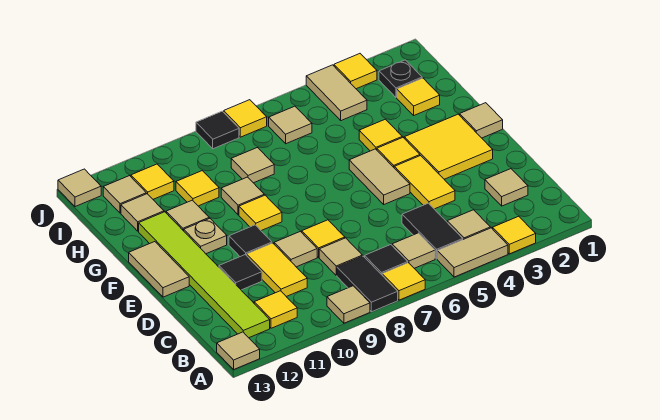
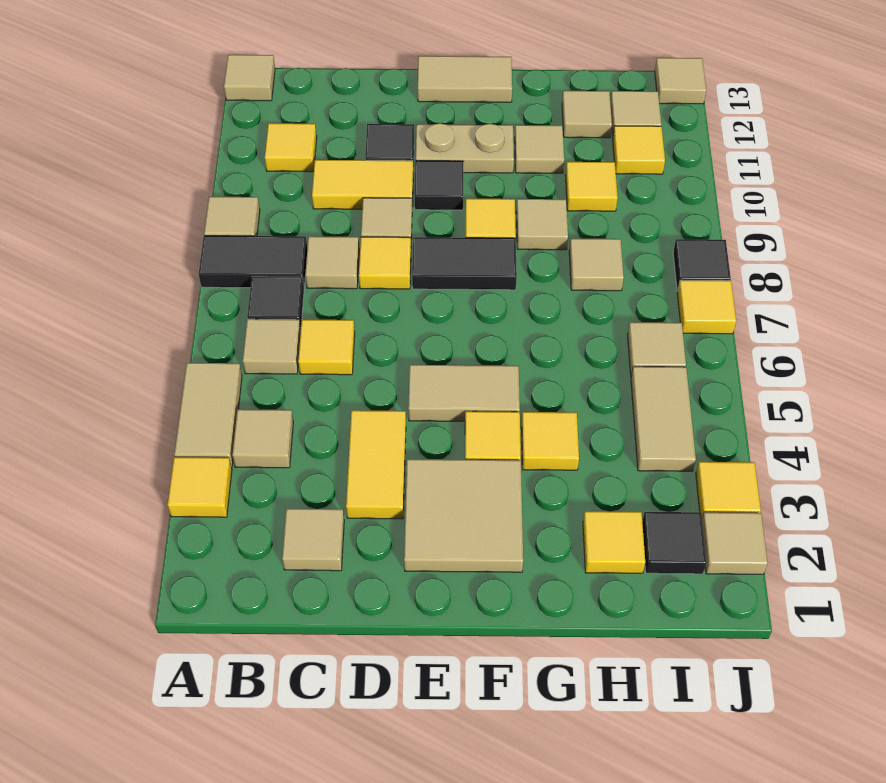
yellow 1x1 tile [382,263,425,300] -> yellow 1x1 tile moved to [298,320,355,375]
black 1x2 tile [402,203,463,259] -> black 1x2 tile moved to [412,237,517,290]
lime 1x6 tile [139,212,270,338] -> none
yellow 1x2 tile [394,156,455,209] -> yellow 1x2 tile turned to [346,410,406,519]
yellow 2x2 tile [404,114,493,179] -> tan 2x2 tile [404,459,523,572]
tan 1x1 tile [460,103,503,138] -> tan 1x1 tile moved to [702,512,768,574]
tan 1x1 plate [184,218,227,254] -> tan 1x2 plate [416,123,514,173]
black 1x1 plate [379,60,422,97] -> black 1x1 tile [642,512,706,574]
tan 1x2 tile [306,65,367,121] -> tan 1x2 tile turned to [631,367,696,471]

